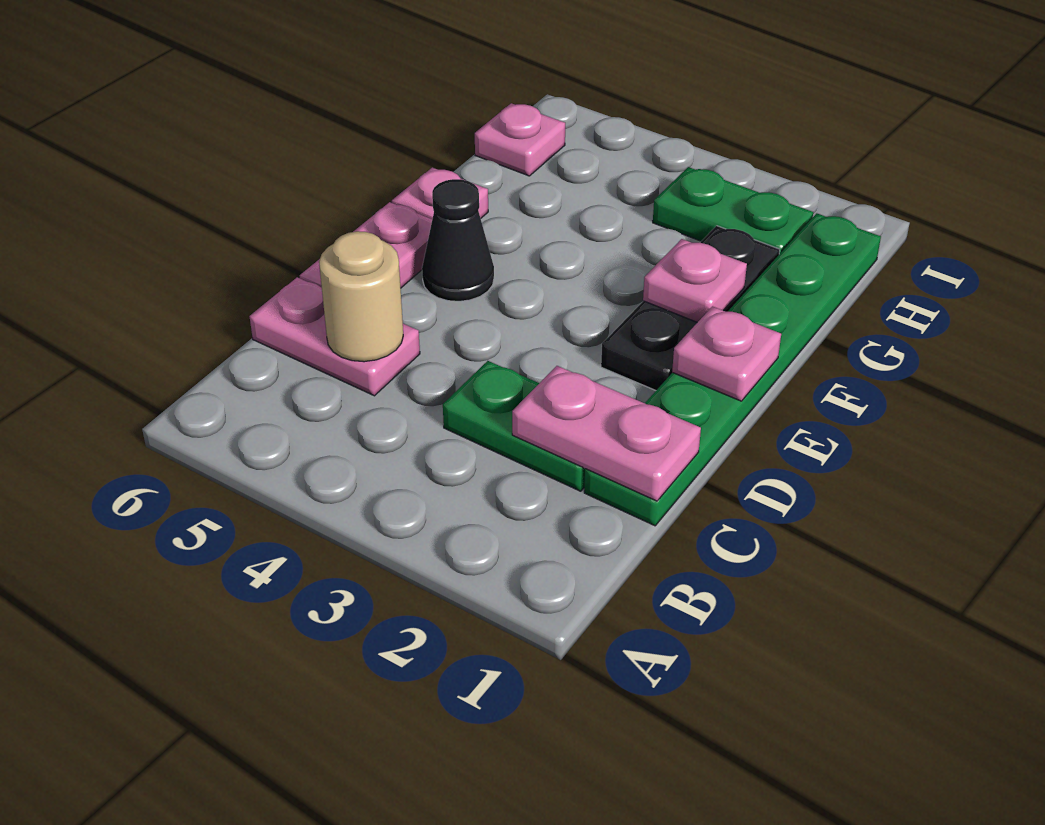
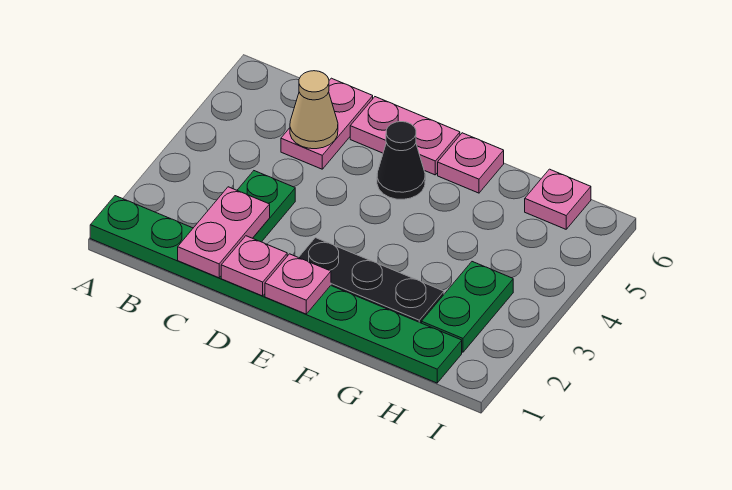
green 1x6 plate [584,213,881,526] -> green 1x8 plate [90,196,462,383]
tan 1x1 round brick [319,231,403,362] -> tan 1x1 cone [290,71,338,149]
pink 1x1 plate [643,239,747,322] -> pink 1x1 plate moved to [221,236,287,296]

